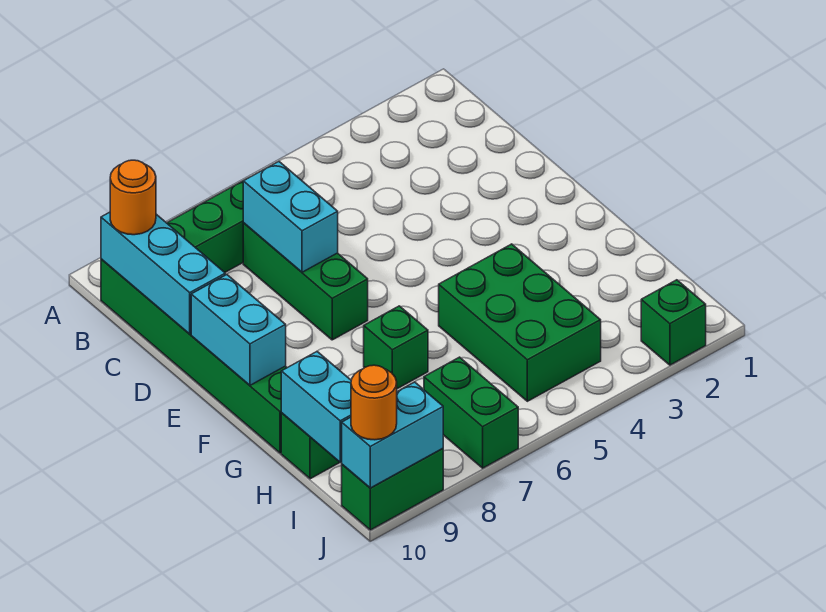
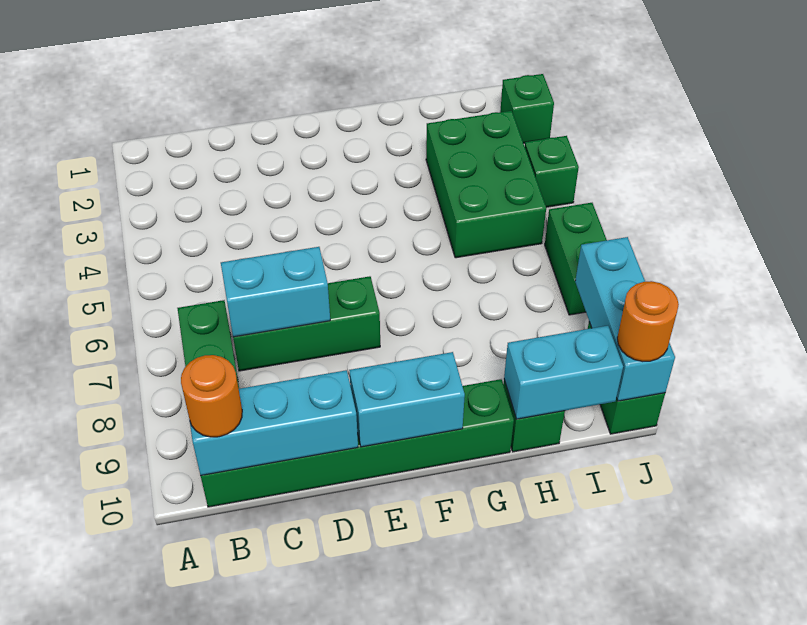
green 2x3 brick [439,244,601,401] -> green 2x3 brick turned to [426,111,546,258]
green 1x1 brick [364,306,428,389] -> green 1x1 brick moved to [525,136,579,207]
green 1x2 brick [424,357,518,468] -> green 1x2 brick turned to [545,203,607,315]
cyan 1x2 brick [342,382,443,488] -> cyan 1x3 brick [575,237,675,401]

